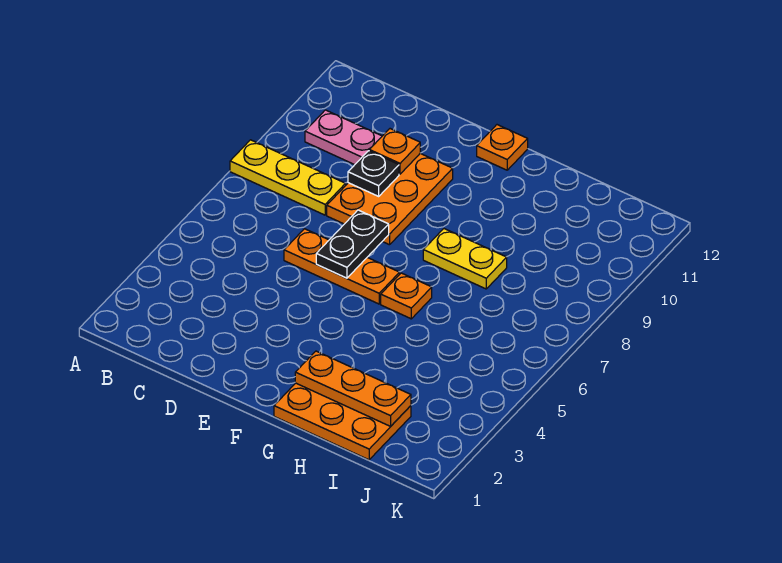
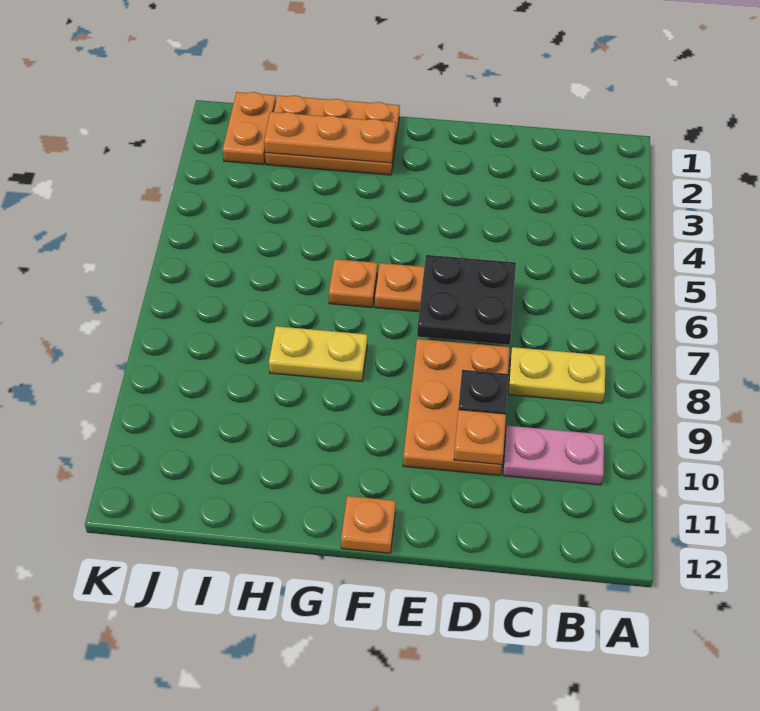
yellow 1x3 plate [230,140,346,215] -> yellow 1x2 plate [508,347,606,403]
black 1x2 plate [316,210,389,278] -> black 2x2 plate [417,255,516,345]
none -> orange 1x2 plate [223,92,276,165]

